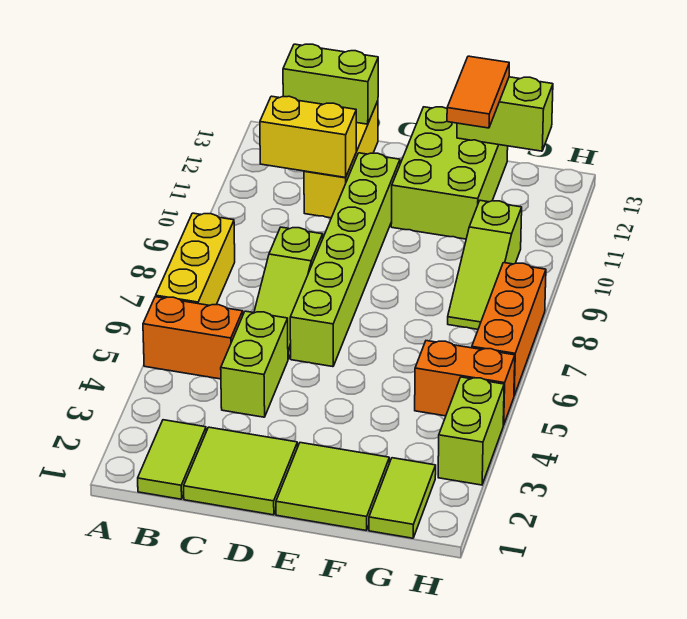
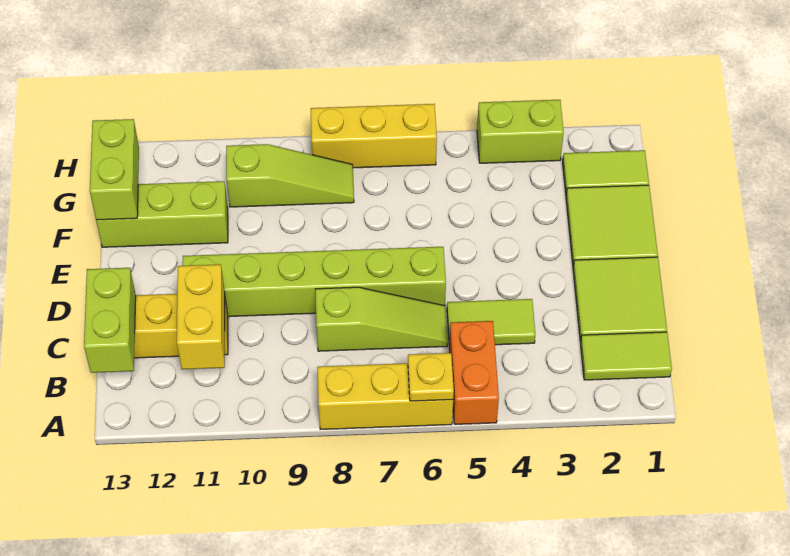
none -> yellow 1x1 plate [408,353,454,401]
lime 1x2 brick [221,311,288,417] -> lime 1x2 tile [447,299,535,346]
lime 2x3 brick [391,107,508,239] -> lime 1x3 brick [96,181,228,247]
orange 1x2 tile [447,56,509,128] -> none
orange 1x2 brick [415,341,515,425] -> none
orange 1x3 brick [472,263,546,395] -> yellow 1x3 brick [311,104,437,168]

